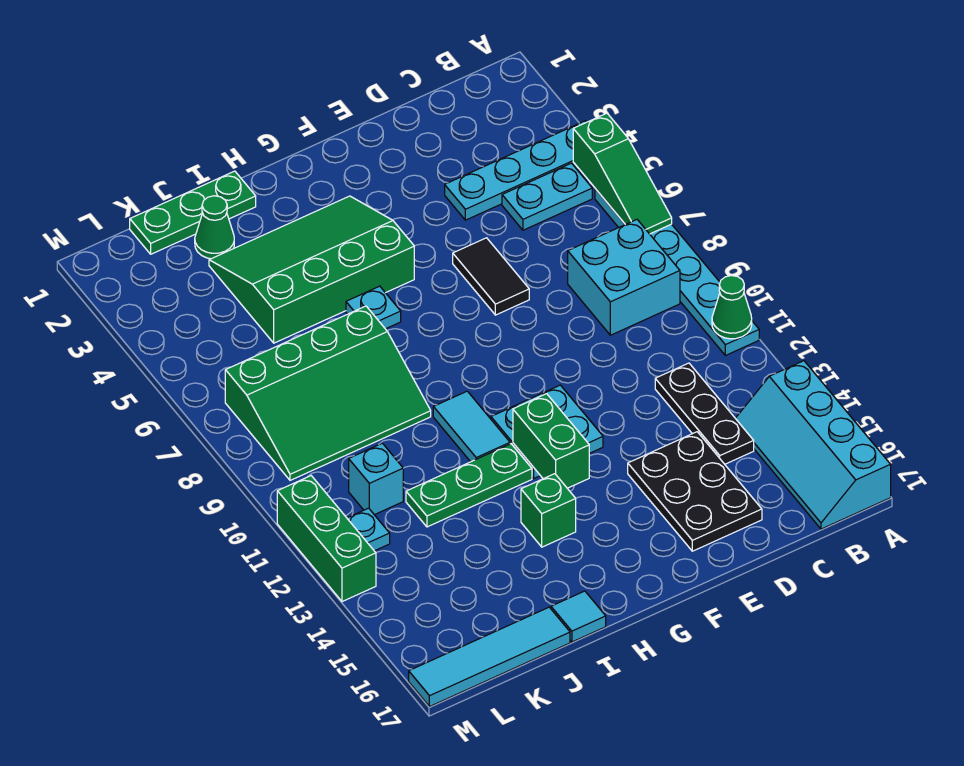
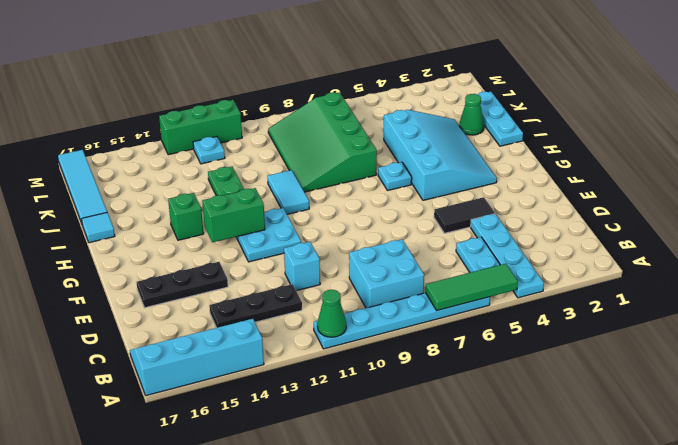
green 1x3 slope [573,113,672,234] -> green 1x3 tile [425,264,518,311]
black 2x3 plate [628,432,762,551] -> black 1x3 plate [136,262,228,308]
black 1x2 tile [453,238,529,315] -> black 1x2 tile moved to [434,197,495,233]
green 3x4 slope [209,196,414,343] -> cyan 3x4 slope [384,110,497,200]
cyan 1x2 tile [433,391,510,462] -> cyan 1x2 tile turned to [268,170,309,214]
green 1x3 plate [130,171,256,254] -> cyan 1x3 plate [478,92,523,146]
cyan 1x1 brick [349,443,403,515] -> cyan 1x1 brick moved to [284,242,320,291]

